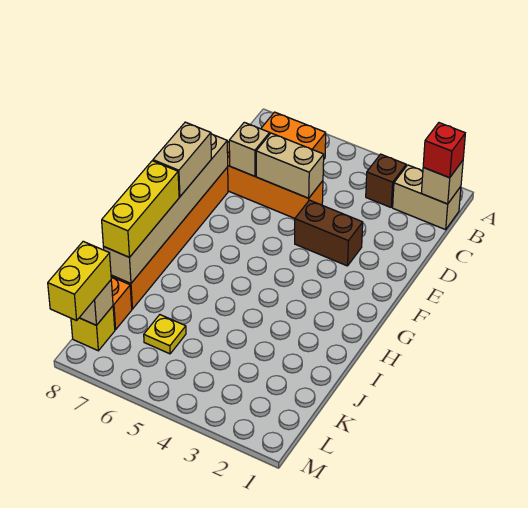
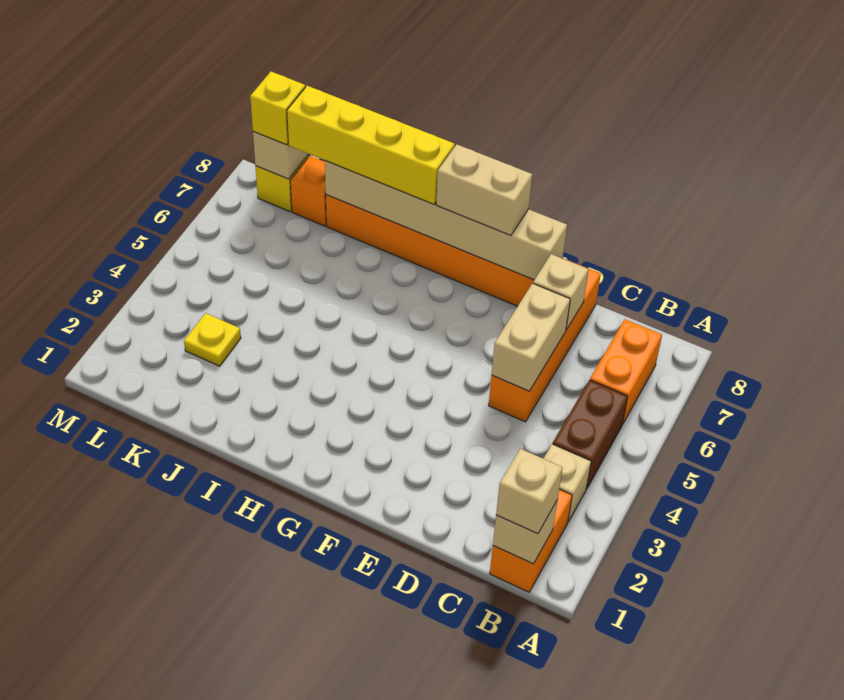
tan 1x2 brick [393,165,461,230] -> orange 1x2 brick [490,489,572,592]
red 1x1 brick [423,123,465,178] -> tan 1x1 brick [496,449,563,534]
brown 1x1 brick [366,154,406,207] -> tan 1x1 brick [543,444,591,522]
brown 1x2 brick [295,200,363,266] -> brown 1x2 brick moved to [553,380,628,489]
yellow 1x3 brick [102,161,179,257] -> yellow 1x4 brick [287,86,455,204]
yellow 1x1 plate [144,315,186,354] -> yellow 1x1 plate moved to [184,313,241,366]
yellow 1x2 brick [48,241,111,321] -> yellow 1x1 brick [250,72,305,145]

